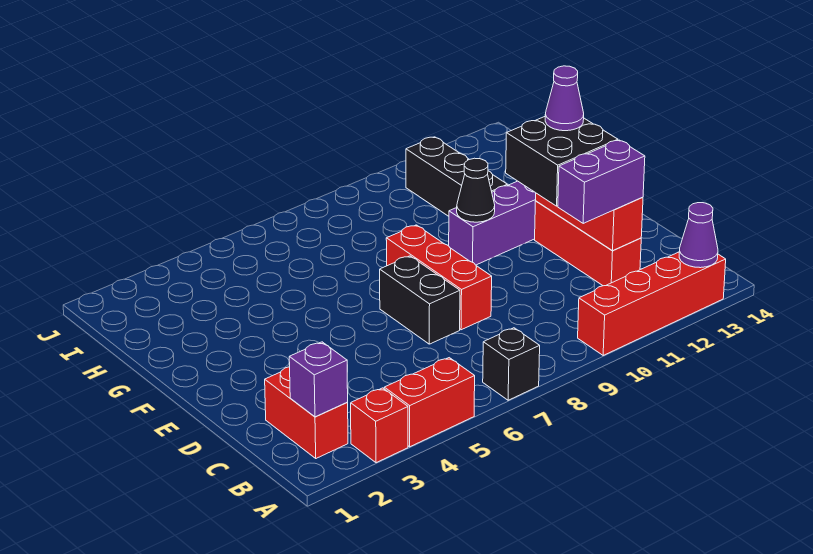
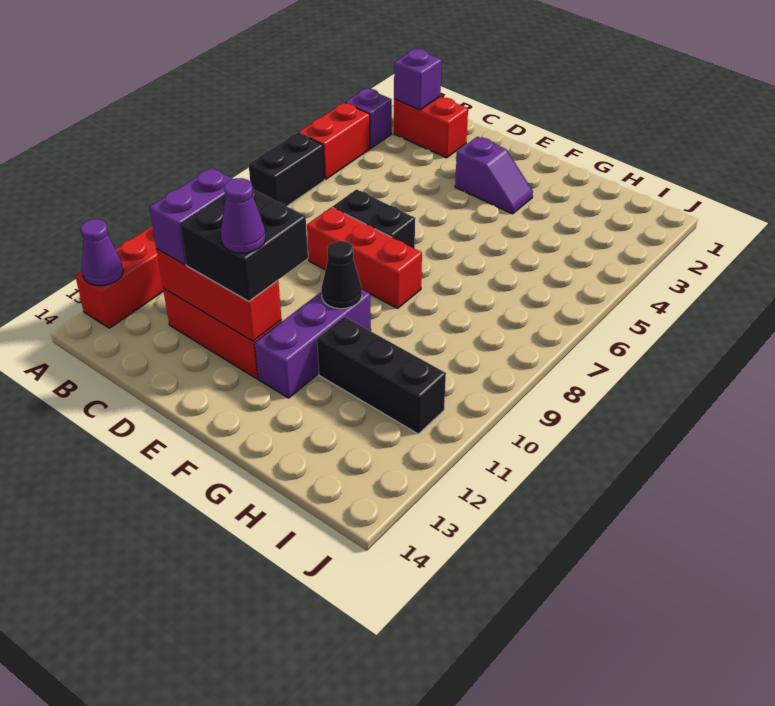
red 1x1 brick [351,388,408,463] -> purple 1x1 brick [345,88,392,148]
black 1x1 brick [483,328,540,400] -> black 1x2 brick [249,133,325,206]
none -> purple 1x2 slope [455,137,533,214]

